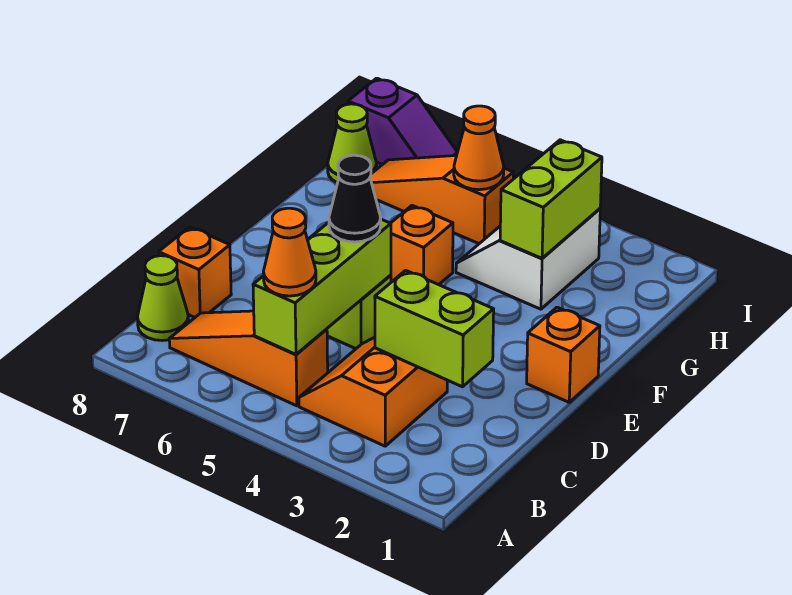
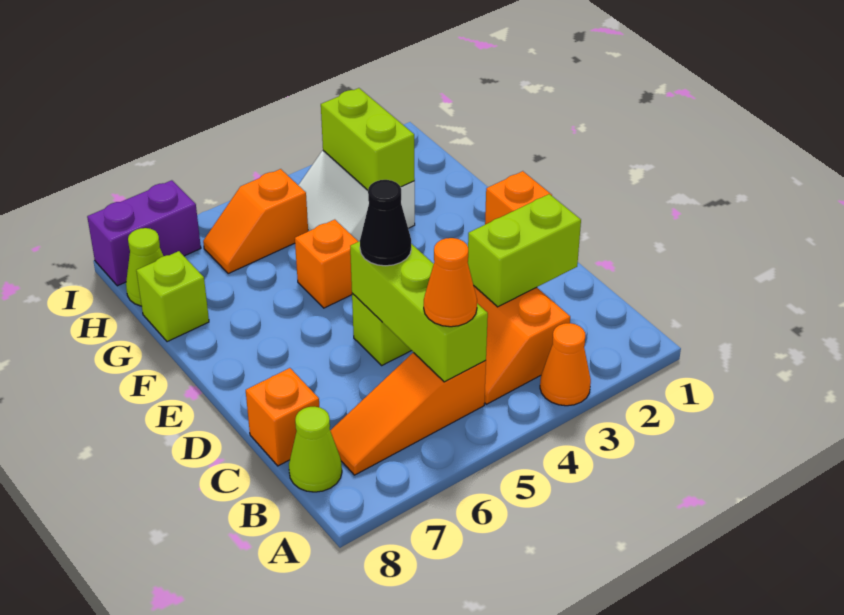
none -> lime 1x1 brick [136,251,209,342]
orange 1x3 slope [370,155,513,244] -> orange 1x2 slope [203,169,308,274]
orange 1x1 cone [454,106,504,190] -> orange 1x1 cone moved to [540,323,591,406]
purple 1x2 slope [348,78,457,165] -> purple 1x2 brick [87,180,201,286]

